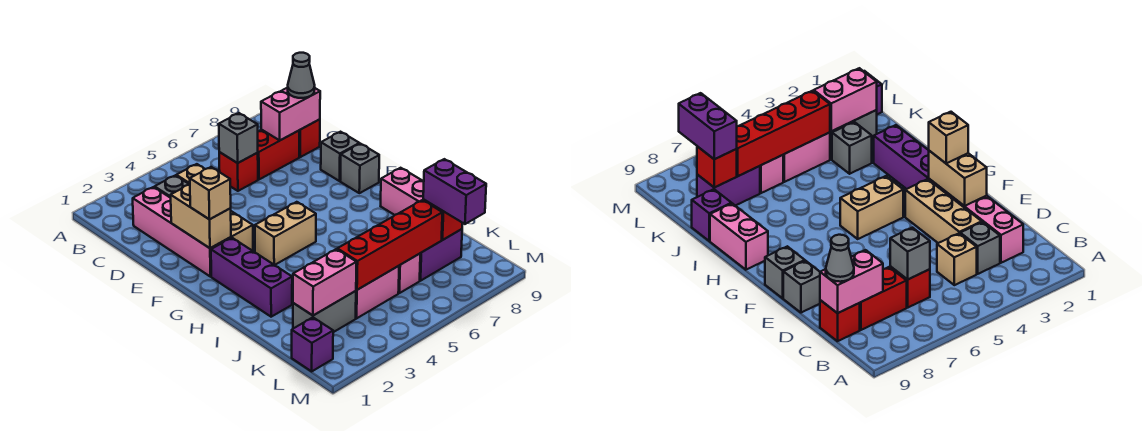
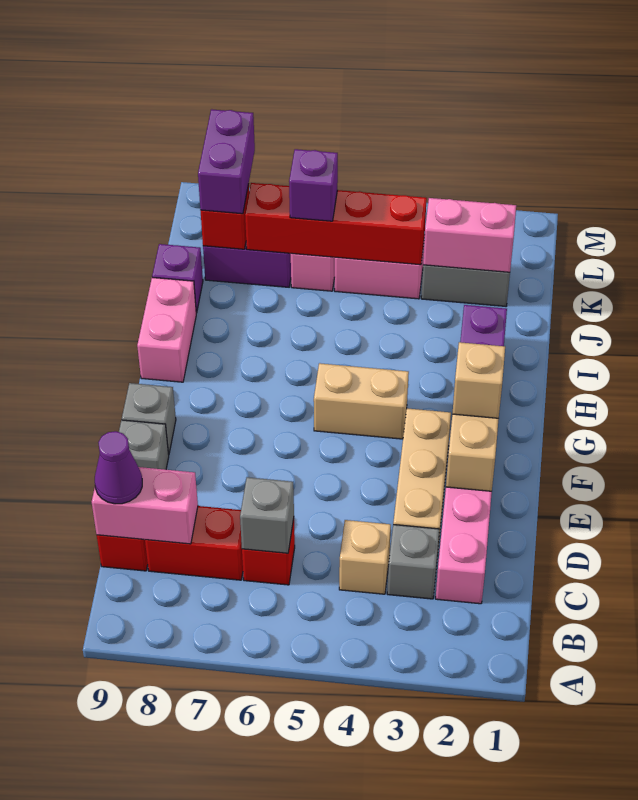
grey 1x1 cone [288,53,315,98] -> purple 1x1 cone [95,431,142,504]
grey 1x1 brick [832,122,872,174] -> none
purple 1x1 brick [292,317,333,371] -> purple 1x1 brick moved to [289,149,338,221]

